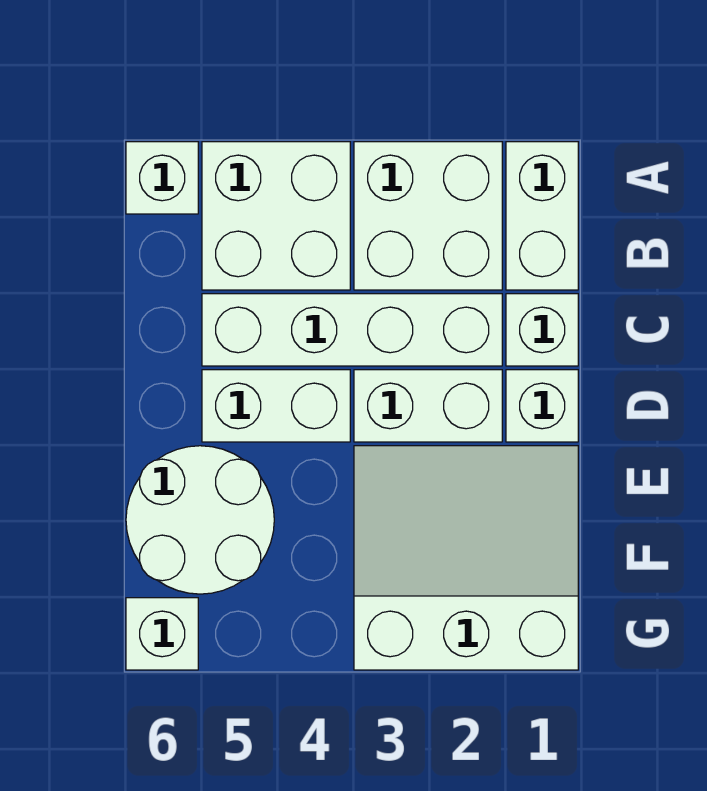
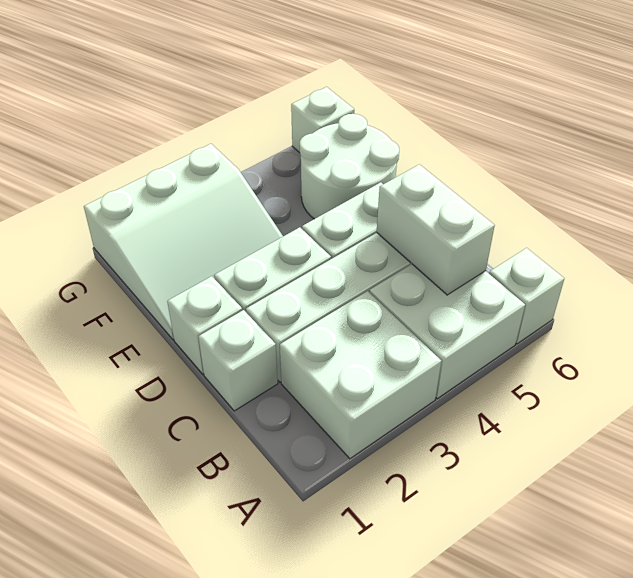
white 1x2 brick [506,142,578,290] -> white 1x2 brick moved to [377,164,495,295]

